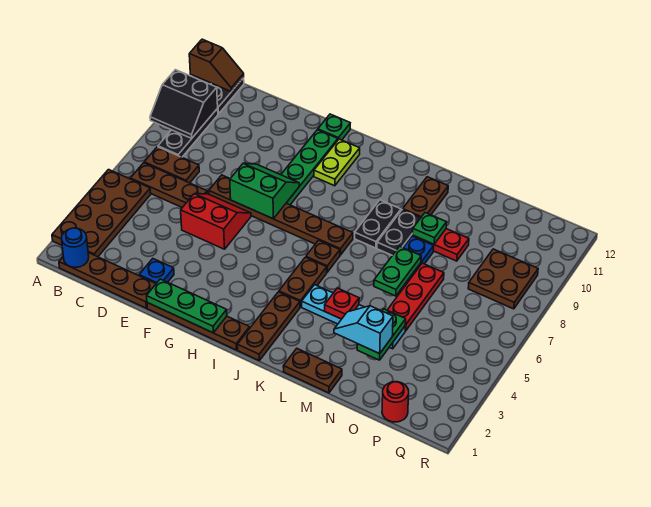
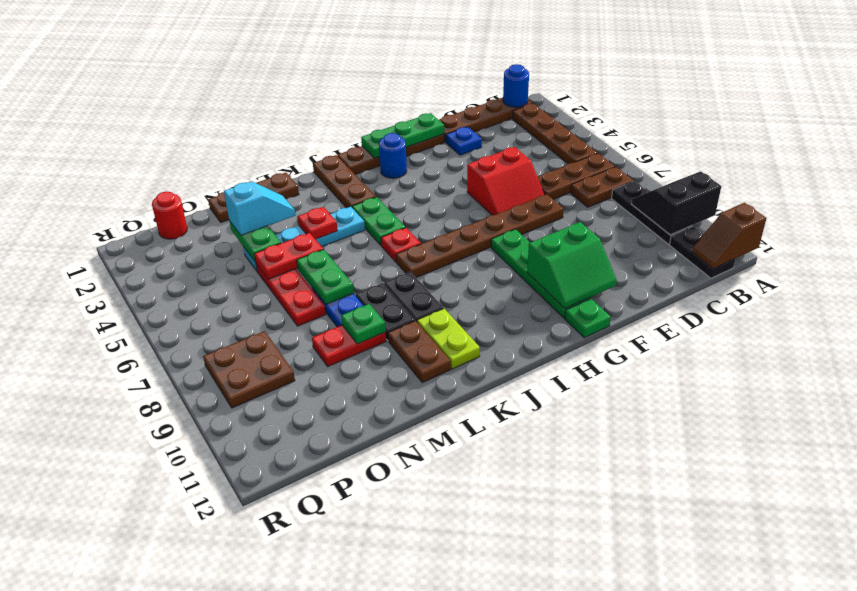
brown 2x4 plate [52,170,151,257] -> brown 1x4 plate [513,104,597,164]
green 2x2 slope [230,163,299,219] -> green 2x2 slope moved to [527,222,617,308]
none -> blue 1x1 round brick [379,133,407,178]
lime 1x2 plate [314,139,360,186] -> lime 1x2 plate moved to [417,309,480,369]
brown 1x2 plate [279,257,327,307] -> green 1x2 plate [352,197,405,245]
brown 1x1 plate [306,240,340,272] -> red 1x1 plate [381,228,421,262]
brown 1x2 plate [283,349,342,393] -> brown 1x3 plate [208,173,299,222]
none -> red 1x2 plate [254,233,323,279]

